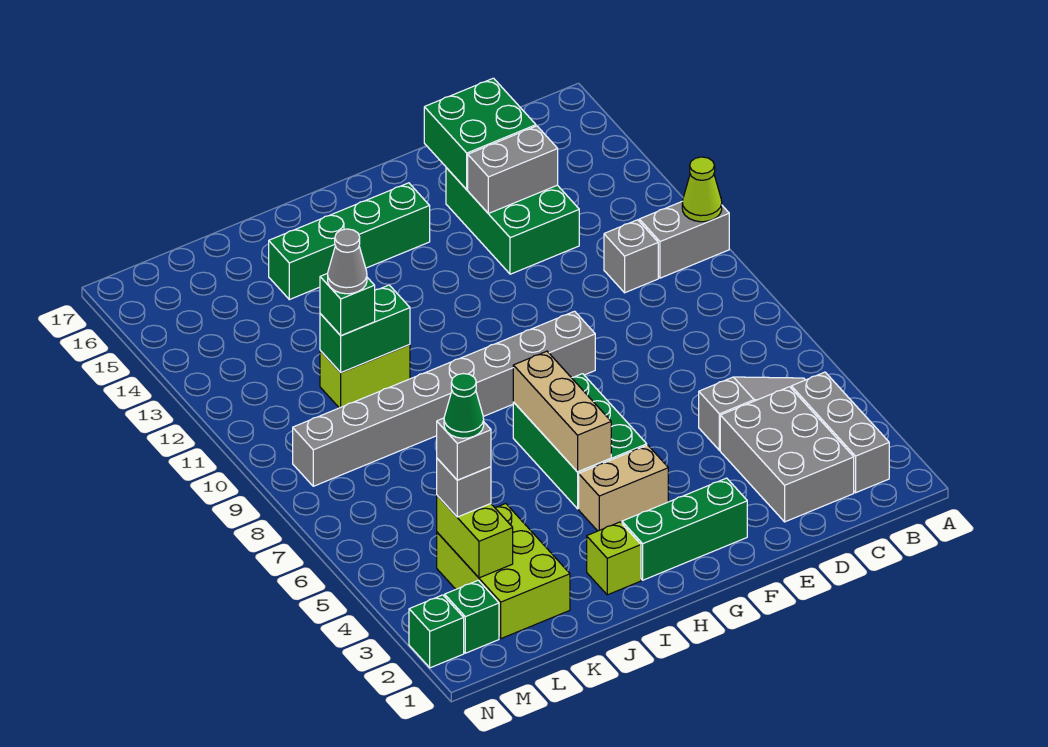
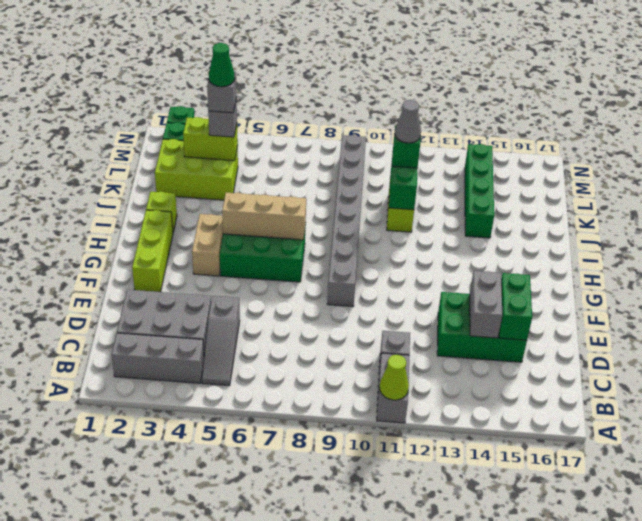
green 2x2 brick [424,78,536,190] -> green 1x2 brick [499,273,532,340]
green 1x3 brick [622,478,747,580] -> lime 1x3 brick [132,210,173,292]
green 1x4 brick [269,183,430,300] -> green 1x4 brick moved to [465,144,494,238]

